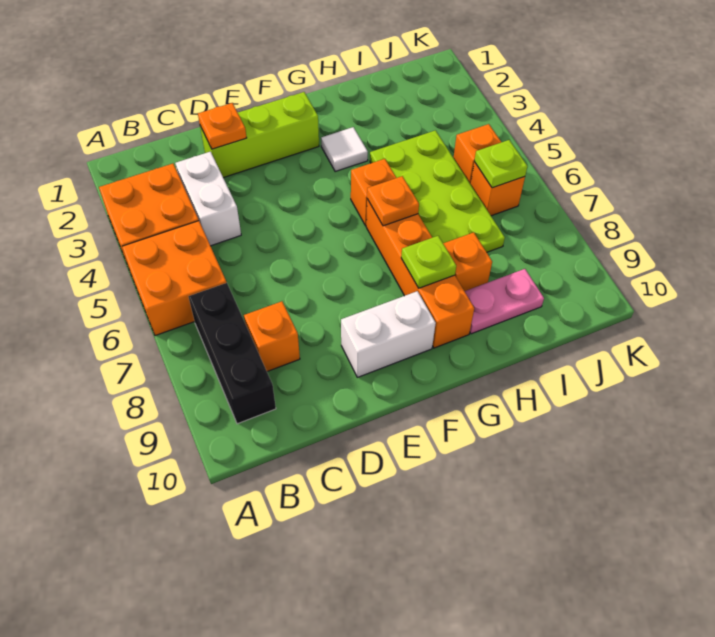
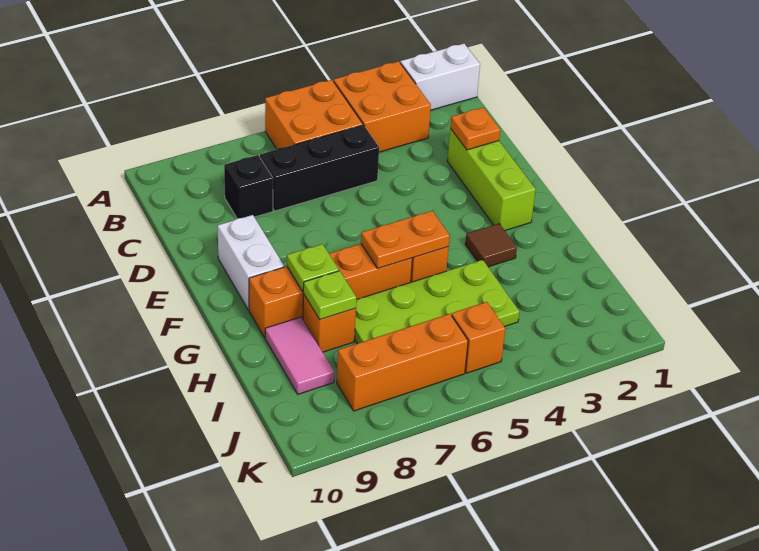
black 1x3 brick [188,283,276,424] -> black 1x3 brick moved to [260,125,379,211]
white 1x2 brick [175,152,241,246] -> white 1x2 brick moved to [400,44,480,110]
orange 1x1 brick [244,301,300,371] -> black 1x1 brick [224,155,273,219]
white 1x1 tile [321,127,368,172] -> brown 1x1 tile [465,224,517,267]
orange 1x1 plate [367,176,419,226] -> orange 1x2 plate [361,211,450,268]
pink 1x2 plate [465,269,544,334] -> pink 1x2 tile [265,317,334,394]
orange 1x1 brick [471,162,525,216] -> orange 1x3 brick [337,314,468,411]
lime 1x1 plate [474,140,528,188] -> lime 1x1 plate moved to [303,271,356,319]

